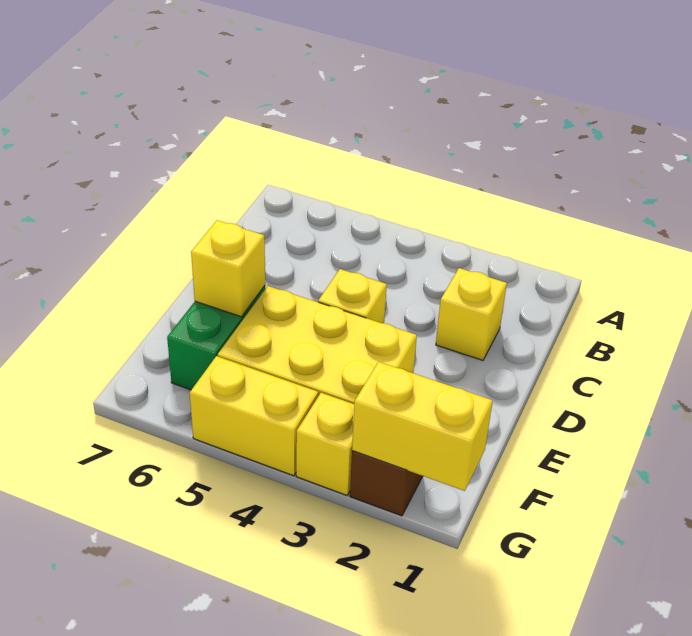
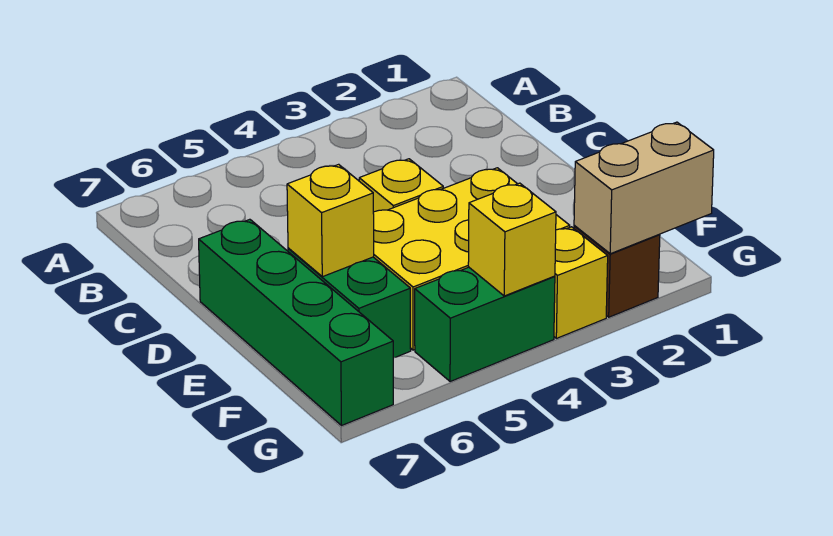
yellow 1x1 brick [436,268,507,360] -> yellow 1x1 brick moved to [468,183,556,296]
none -> green 1x4 brick [199,219,393,426]
yellow 1x2 brick [352,362,493,491] -> tan 1x2 brick [574,122,714,254]
yellow 1x2 brick [190,356,318,476] -> green 1x2 brick [415,267,555,382]

